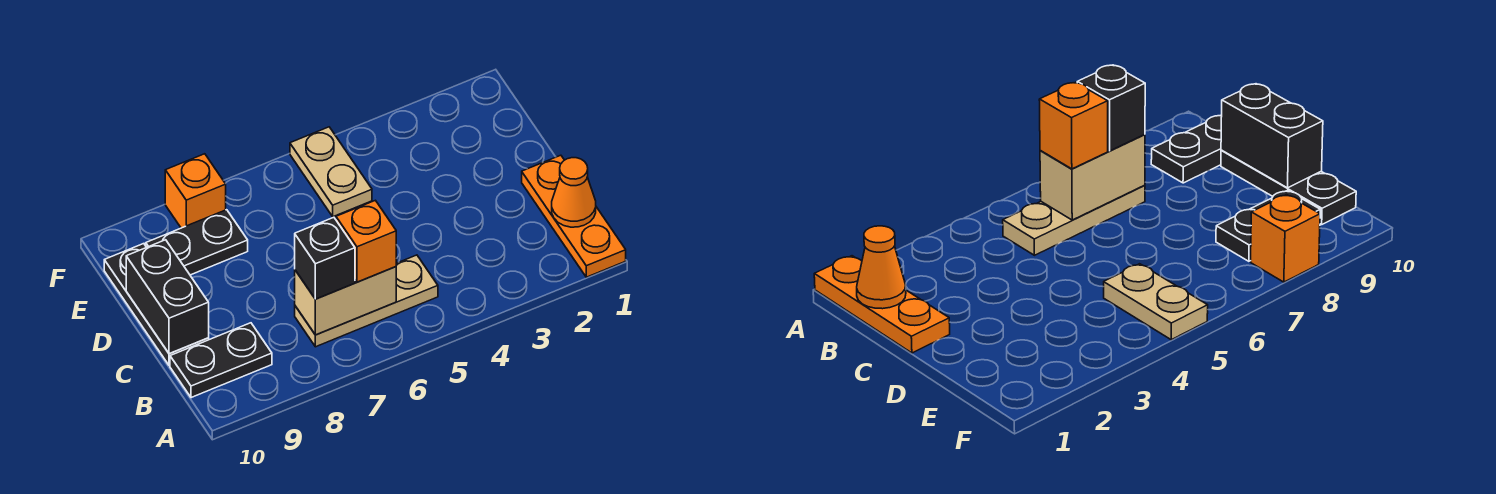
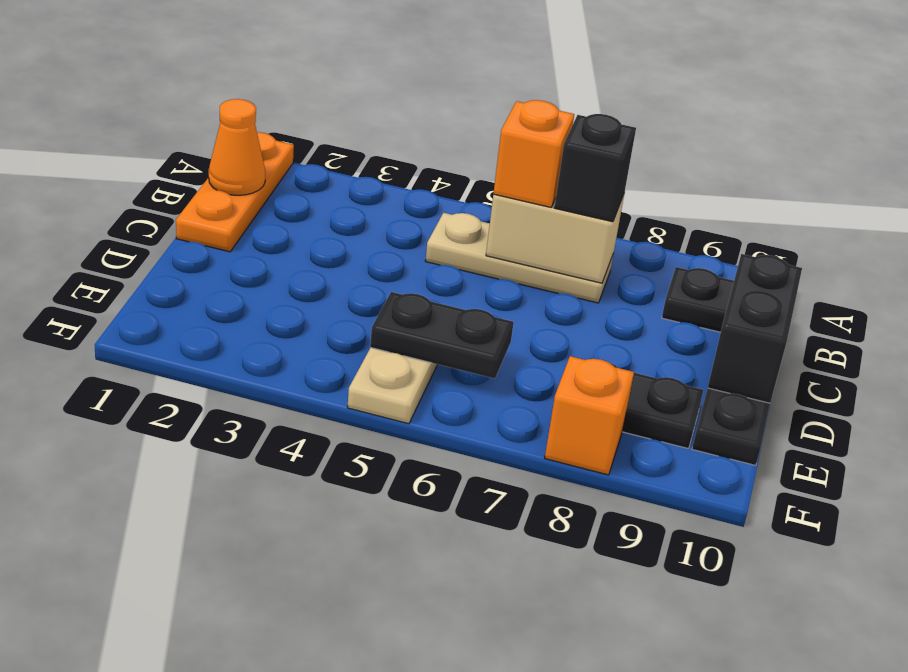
none -> black 1x2 plate [370,292,514,379]

